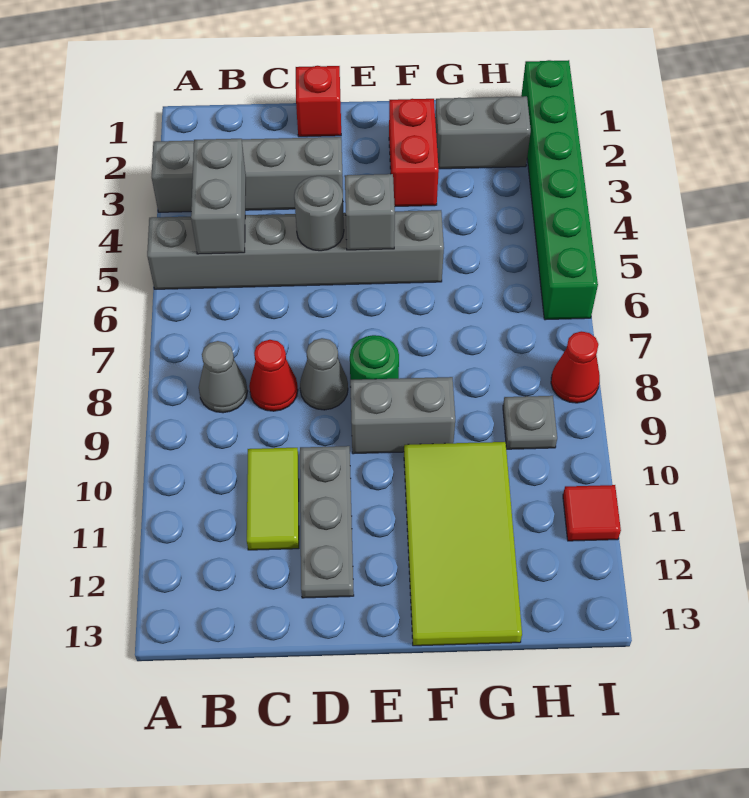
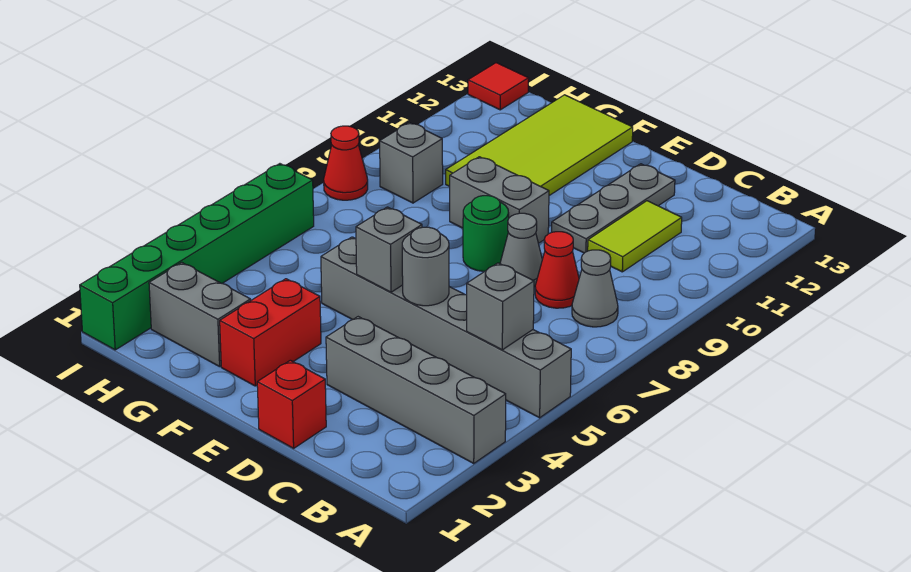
grey 1x2 brick [191,139,246,254] -> grey 1x1 brick [467,263,534,350]
grey 1x1 plate [503,396,557,449] -> grey 1x1 brick [380,123,443,203]
red 1x1 tile [563,485,621,541] -> red 1x1 tile moved to [468,63,529,110]

